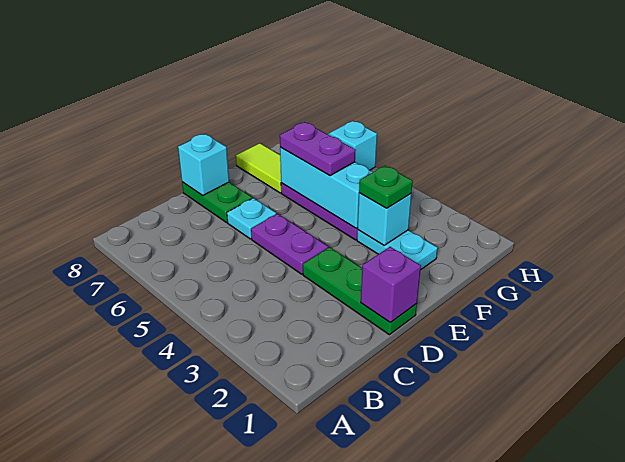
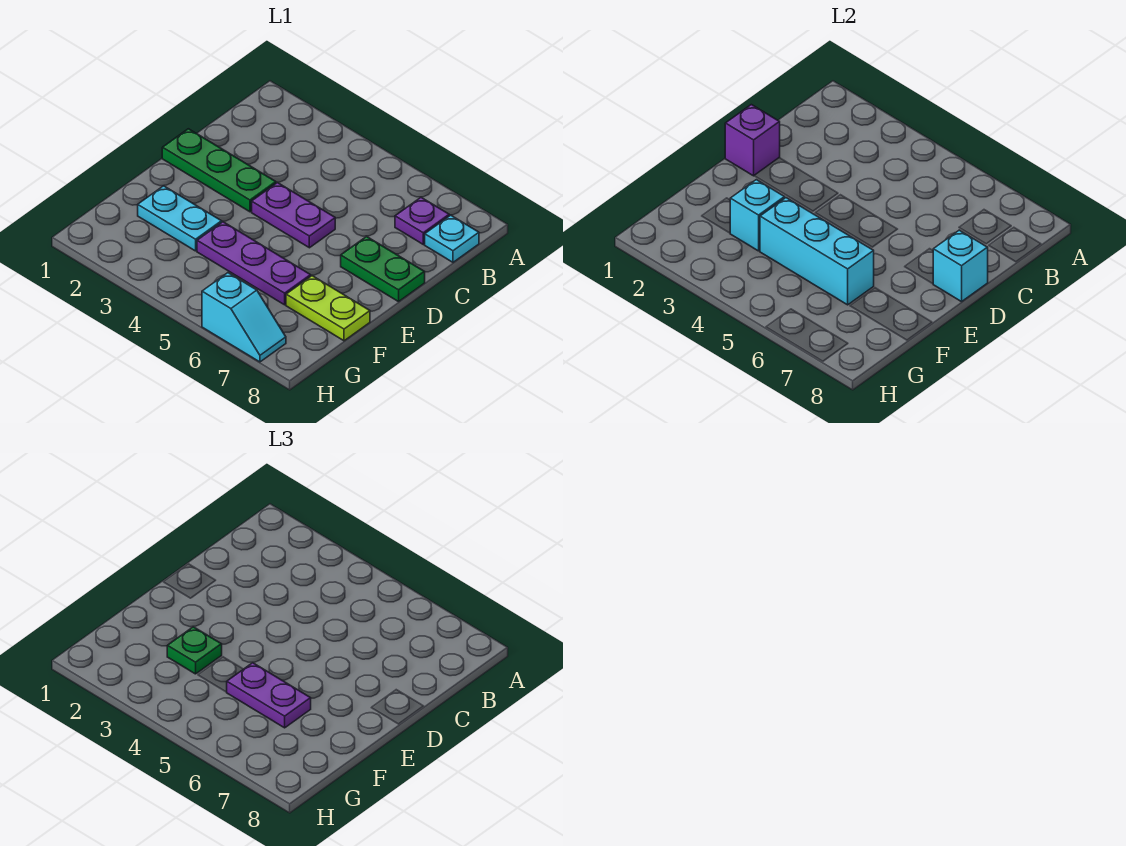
none -> purple 1x1 plate [395,198,449,244]
cyan 1x1 plate [227,198,276,239] -> cyan 1x1 plate moved to [425,215,479,262]
lime 1x2 tile [236,143,281,193] -> lime 1x2 plate [286,276,370,341]

